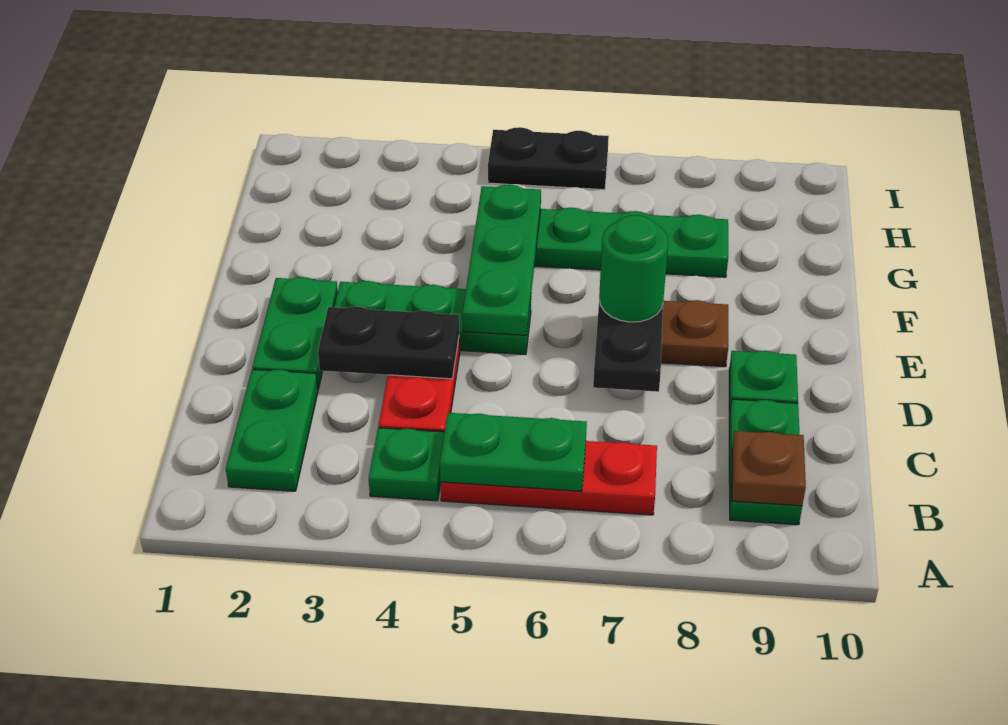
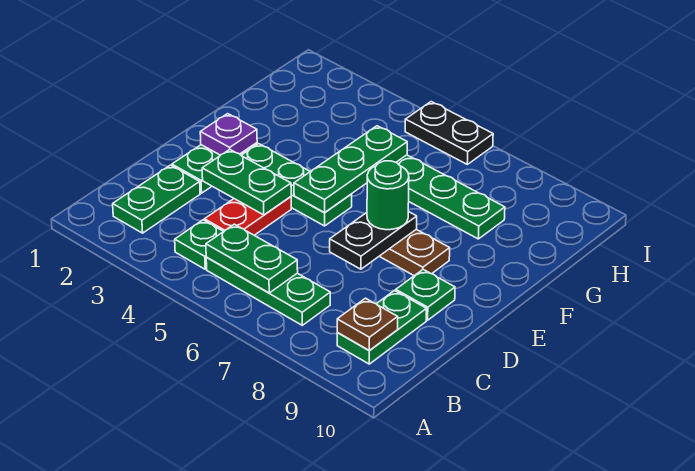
red 1x3 plate [441,441,657,515] -> green 1x3 plate [206,258,330,325]
black 1x2 plate [318,306,459,379] -> green 1x2 plate [202,150,291,215]
none -> purple 1x1 plate [200,114,257,155]

